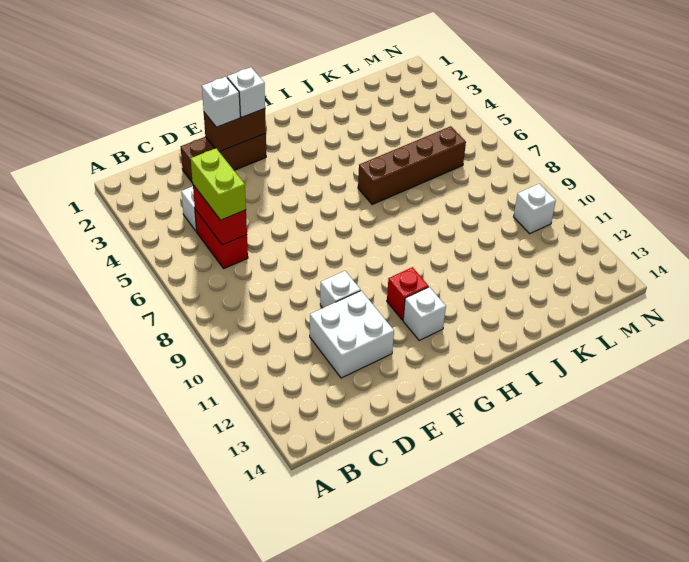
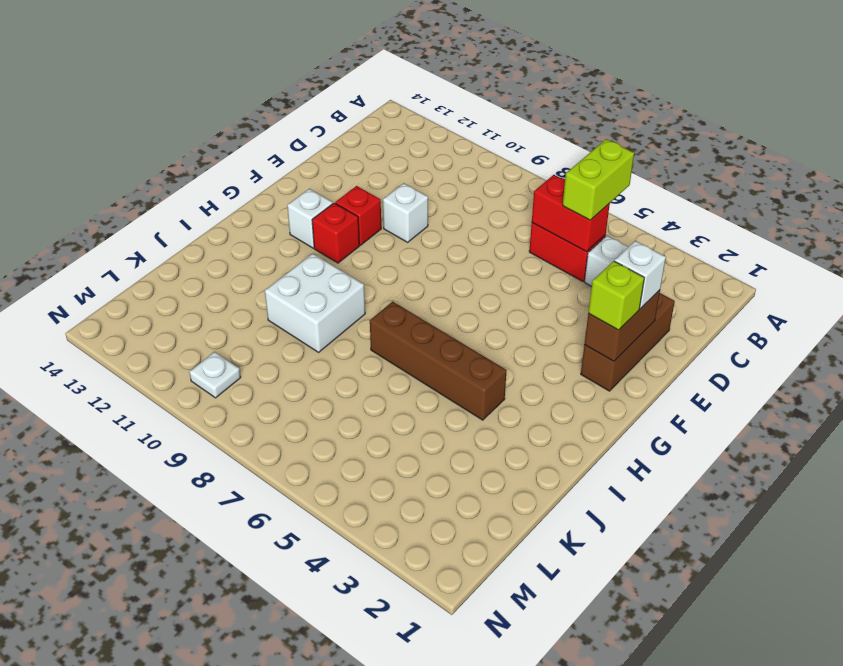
lime 1x2 brick [191,148,246,220] -> lime 1x2 brick turned to [563,139,634,220]
white 2x2 brick [310,291,394,378] -> white 2x2 brick moved to [265,254,365,352]
white 1x1 brick [227,67,265,117] -> lime 1x1 brick [588,261,644,330]
none -> red 1x1 brick [335,186,381,245]
brown 1x4 brick [358,126,466,205] -> brown 1x4 brick turned to [370,302,507,420]
white 1x1 brick [514,184,556,234] -> white 1x1 plate [189,352,241,398]

